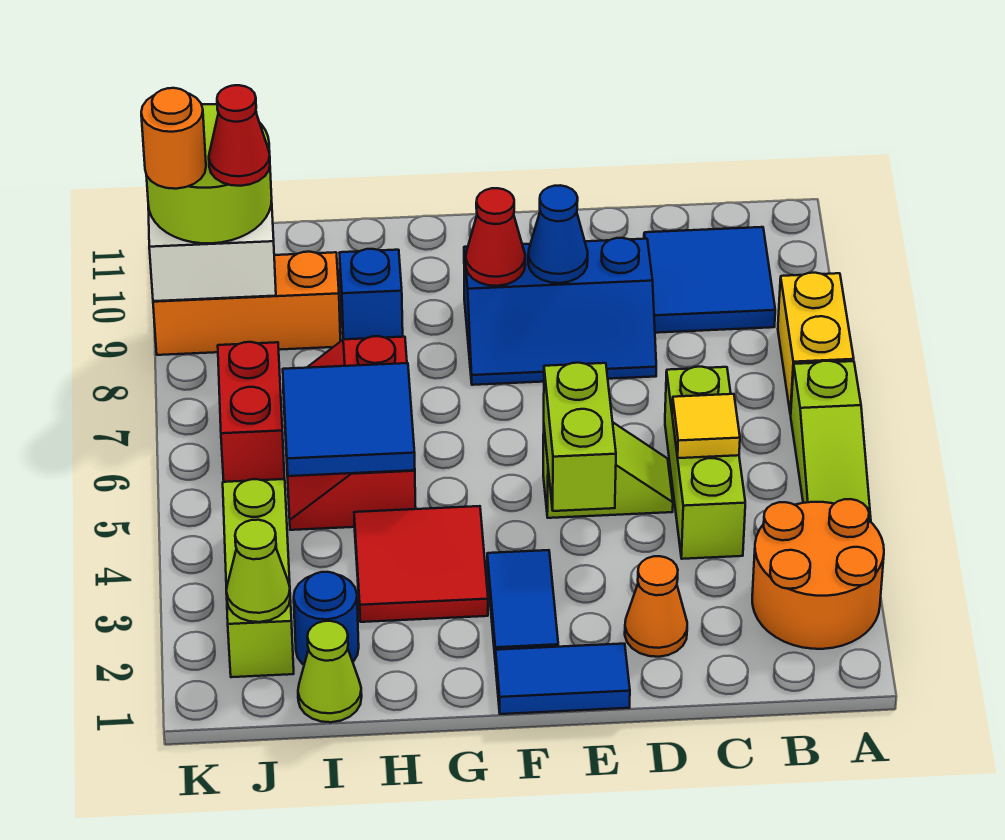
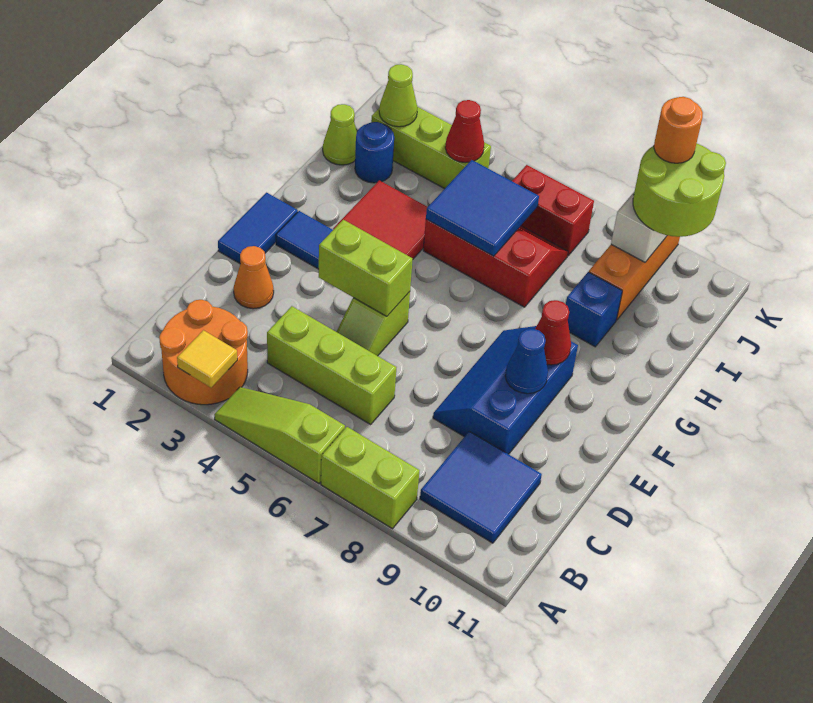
yellow 1x2 brick [778,273,854,415] -> lime 1x2 brick [321,427,419,529]
yellow 1x1 tile [672,394,740,458] -> yellow 1x1 tile moved to [177,330,237,387]
red 1x1 cone [209,85,270,186] -> red 1x1 cone moved to [445,100,484,163]

